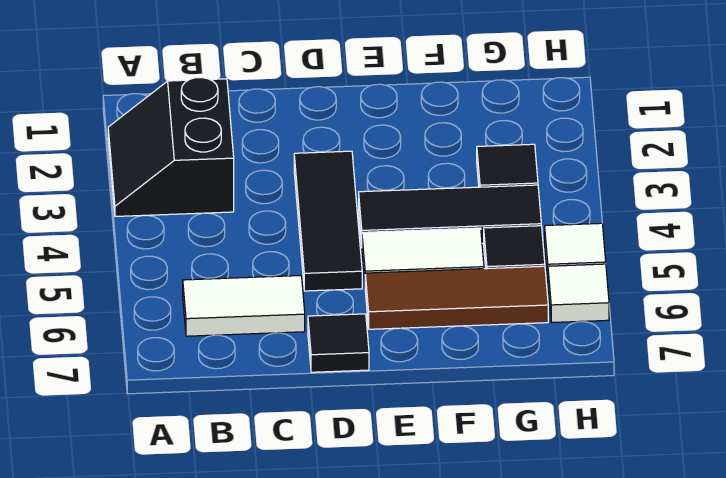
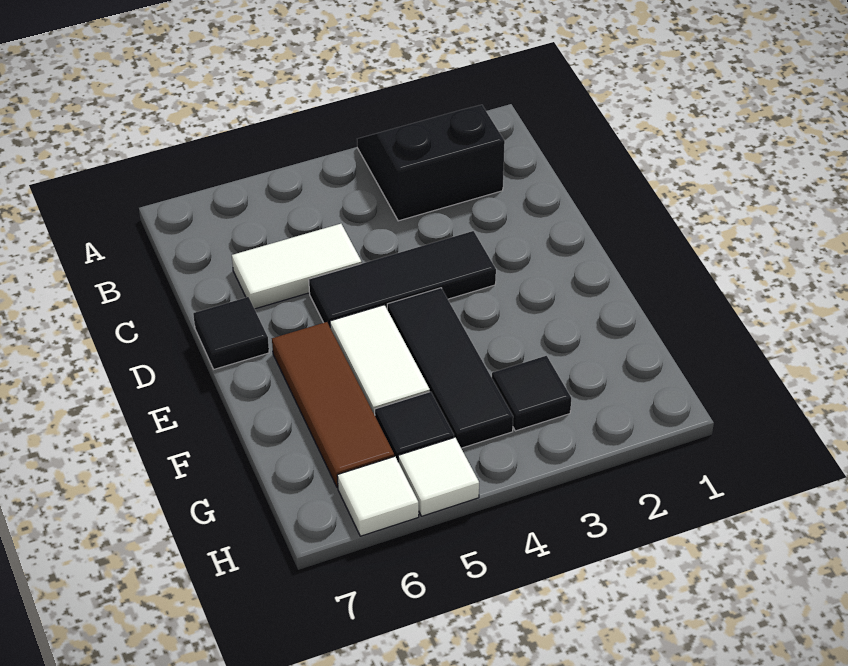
white 1x2 tile [183,276,305,336] -> white 1x2 tile turned to [232,224,362,309]

